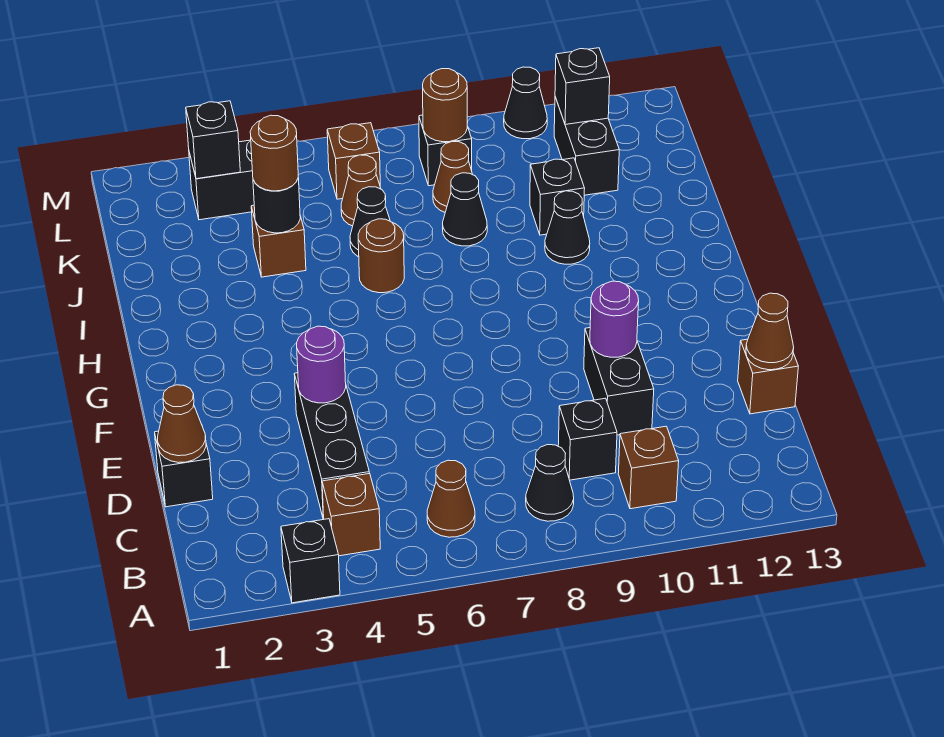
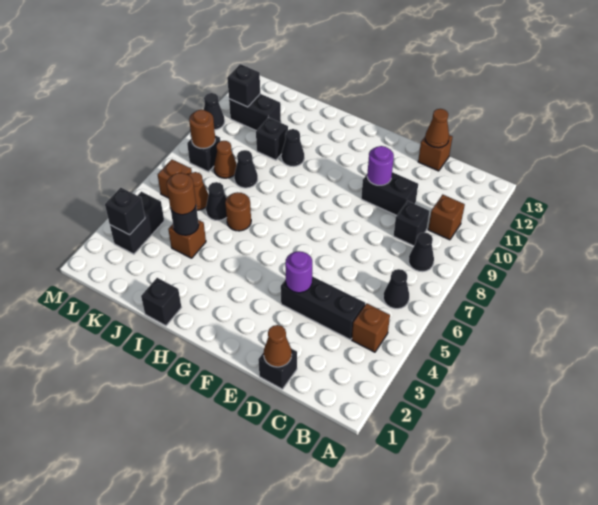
black 1x1 brick [281,519,340,603] -> black 1x1 brick moved to [141,278,181,326]
brown 1x1 cone [427,460,475,537] -> black 1x1 cone [383,269,409,309]

